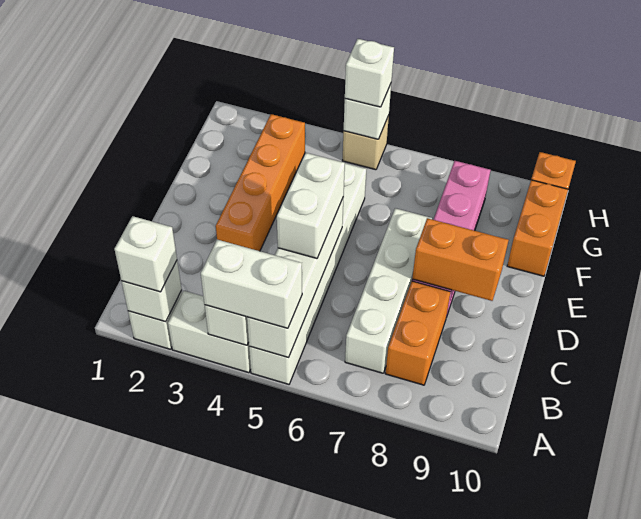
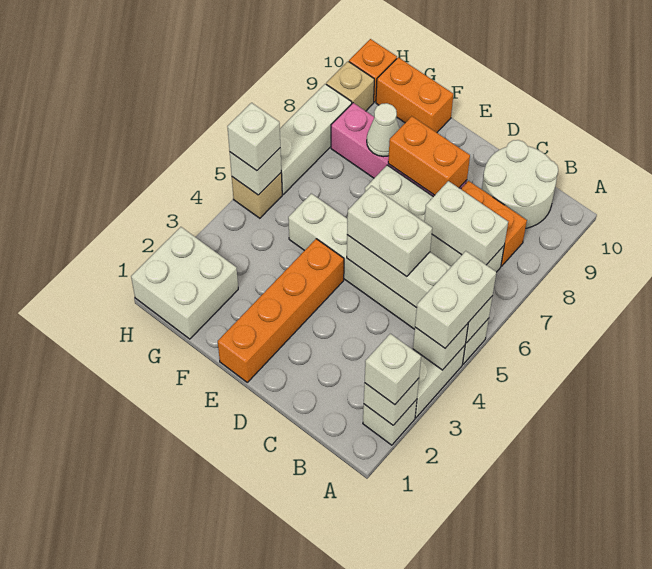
none -> white 1x2 brick [424,181,508,265]
none -> white 2x2 round brick [482,140,558,228]
orange 1x4 brick [216,114,305,251] -> orange 1x4 brick turned to [218,239,344,382]
orange 1x2 brick [412,218,508,301] -> orange 1x2 brick turned to [388,116,470,195]
none -> white 1x1 cone [367,103,399,157]
none -> white 2x2 brick [131,227,238,339]
none -> white 1x3 brick [280,84,352,194]
none -> tan 1x1 brick [326,61,374,111]

